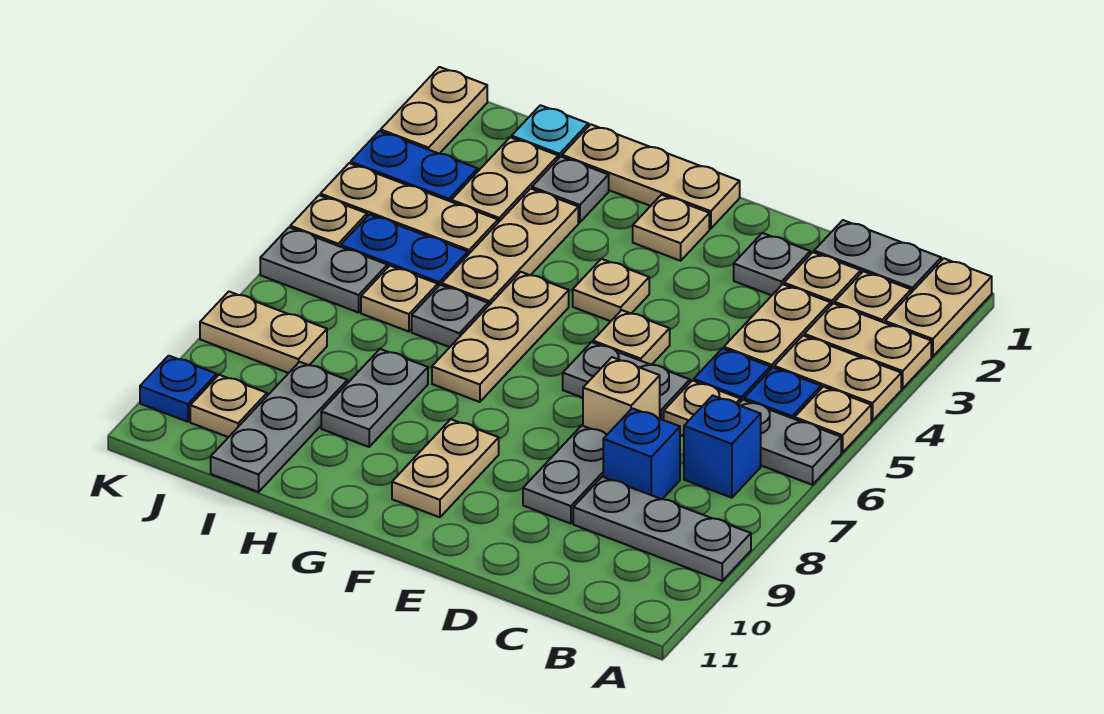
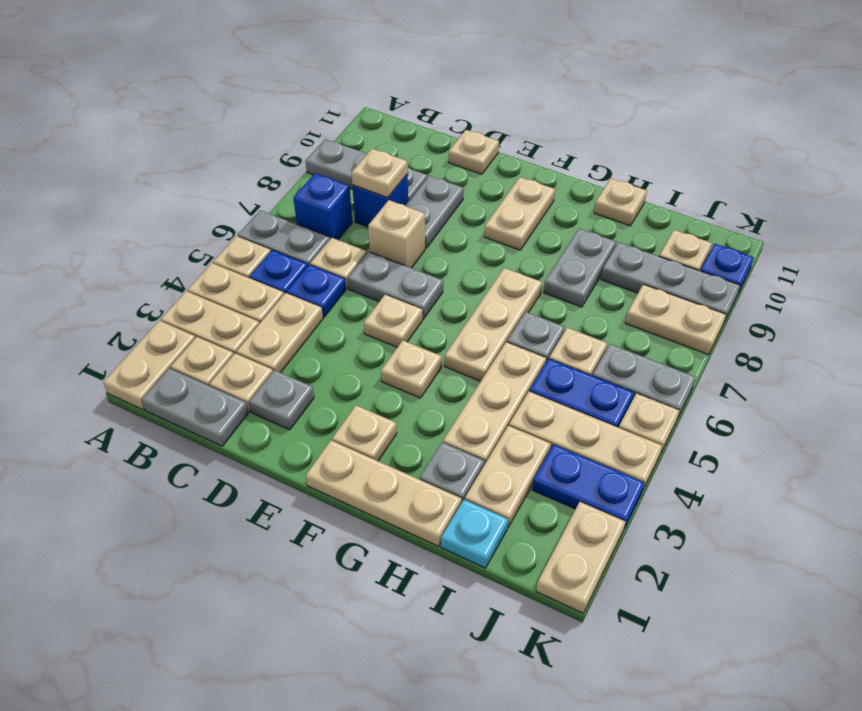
none -> tan 1x1 plate [352,149,408,198]
none -> tan 1x1 plate [448,130,499,174]
none -> tan 1x1 plate [594,178,647,226]
grey 1x3 plate [211,362,347,492] -> grey 1x3 plate turned to [601,242,740,322]

